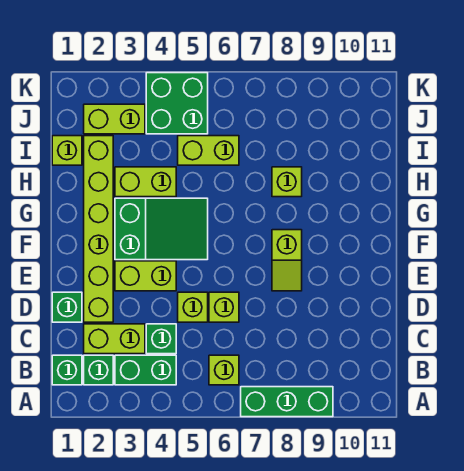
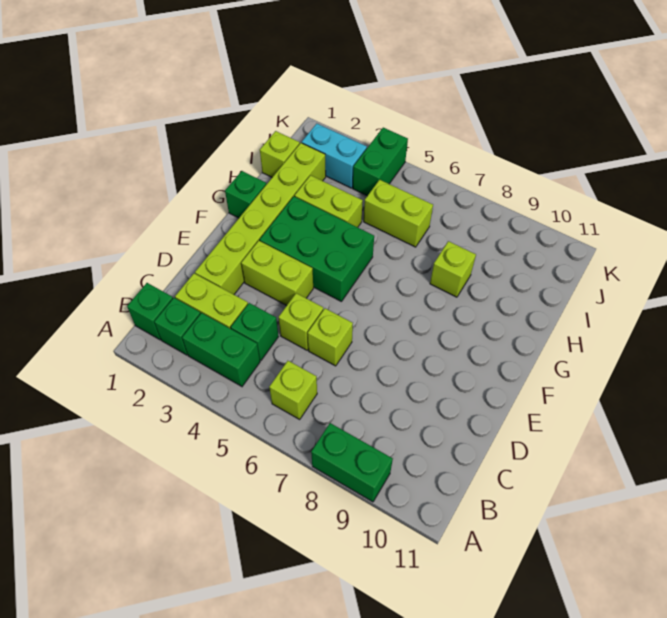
green 1x3 brick [241,387,333,417] -> green 1x2 brick [311,423,393,502]
green 1x1 brick [52,292,82,322] -> green 1x1 brick moved to [225,171,266,218]
lime 1x2 slope [272,230,302,291] -> none
green 2x3 slope [115,198,208,260] -> green 2x3 brick [260,196,374,302]
lime 1x2 brick [84,104,145,134] -> cyan 1x2 brick [302,124,367,188]
green 2x2 brick [146,73,208,134] -> green 1x2 brick [353,128,408,196]

